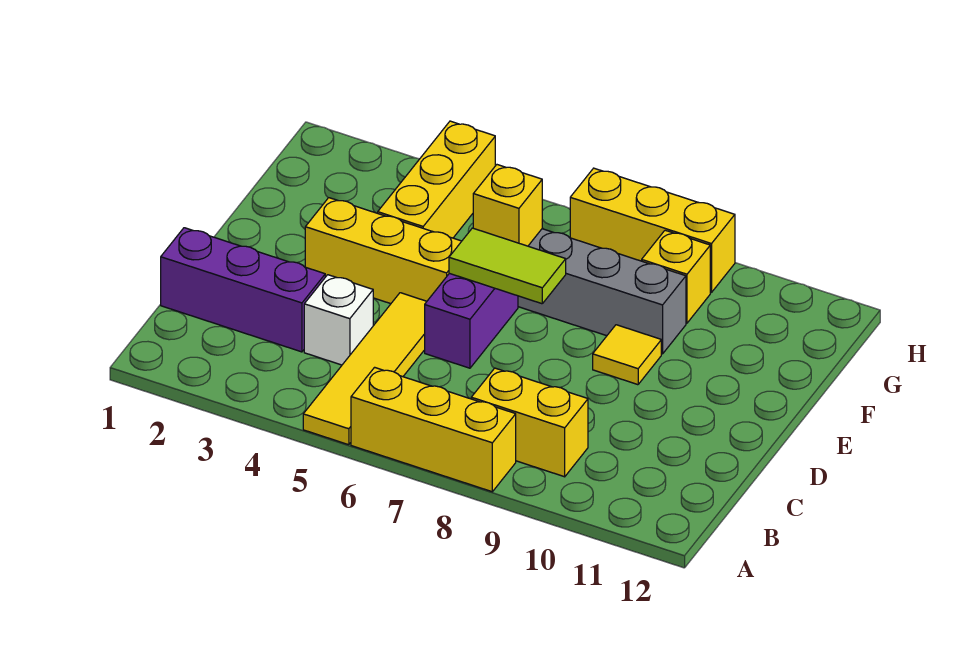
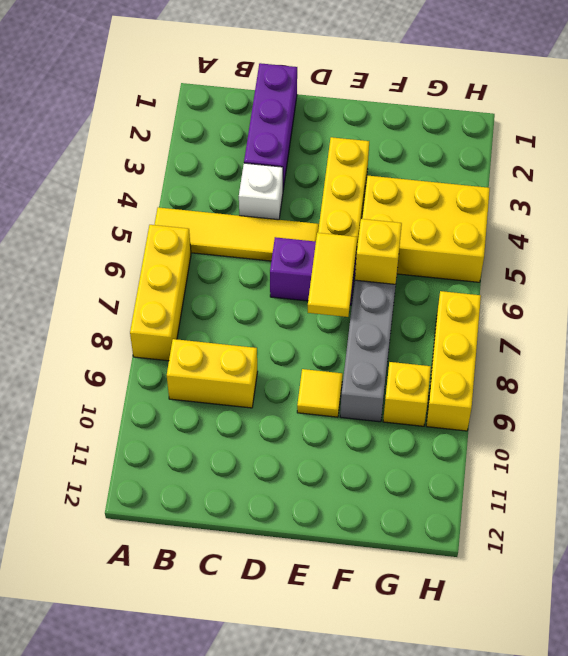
yellow 1x2 brick [471,368,588,477] -> yellow 1x2 brick turned to [167,339,258,408]
lime 1x2 tile [449,228,566,304] -> yellow 1x2 tile [308,233,357,317]
yellow 1x3 brick [378,121,495,238] -> yellow 2x3 brick [362,176,490,282]

